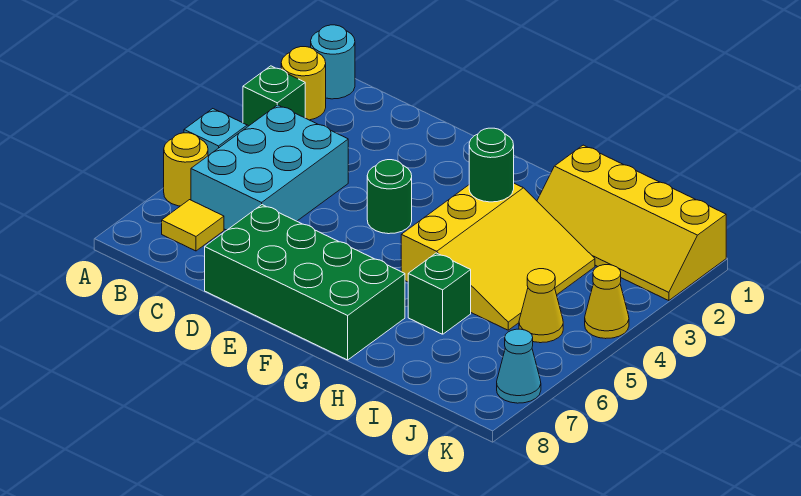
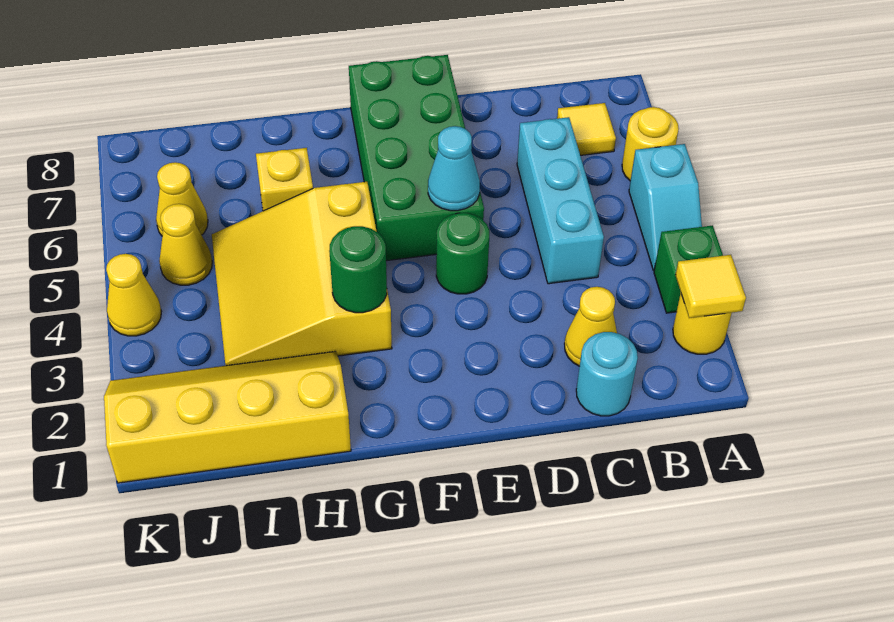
cyan 1x1 round brick [311,25,355,99] -> cyan 1x1 round brick moved to [576,332,638,416]
none -> yellow 1x1 tile [676,255,746,318]
cyan 2x3 brick [191,105,348,230] -> cyan 1x3 brick [517,117,604,284]
none -> yellow 1x1 cone [565,287,617,366]
green 2x4 brick [205,205,405,360] -> green 2x4 brick turned to [349,55,484,261]
green 1x1 brick [408,253,471,334] -> yellow 1x1 brick [256,148,313,211]
none -> yellow 1x1 cone [156,162,208,236]
cyan 1x1 cone [497,329,541,403] -> cyan 1x1 cone moved to [428,126,480,211]

